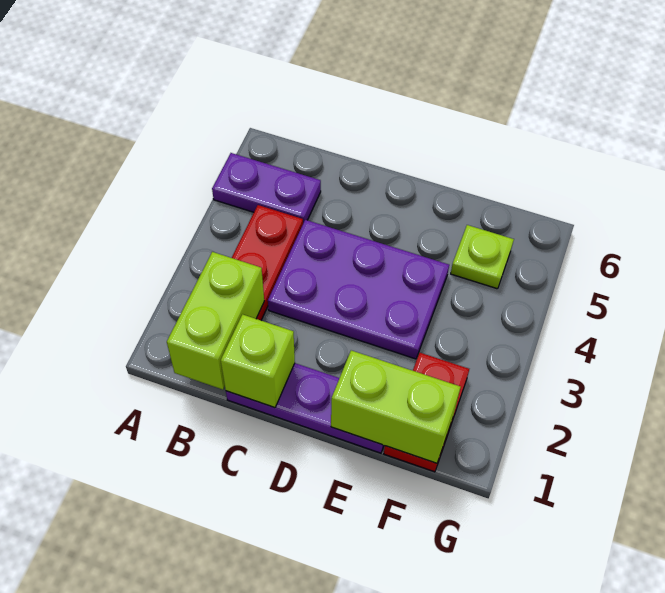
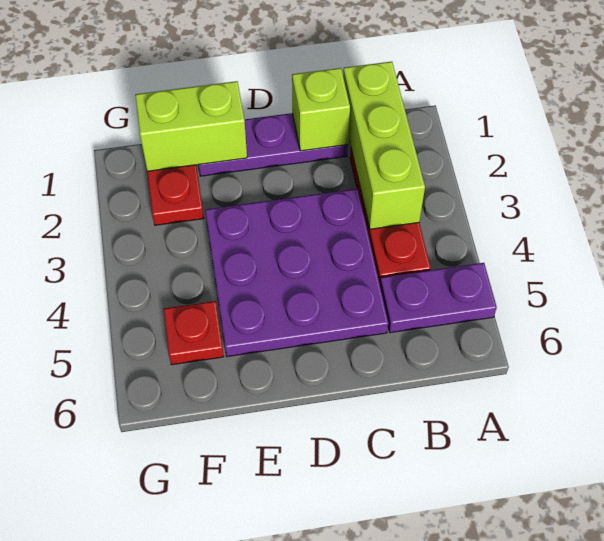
lime 1x2 brick [167,252,264,390] -> lime 1x3 brick [343,62,425,229]
purple 2x3 plate [268,220,449,359] -> purple 3x3 plate [205,189,388,357]
lime 1x1 plate [451,225,514,289] -> red 1x1 plate [164,301,224,365]

